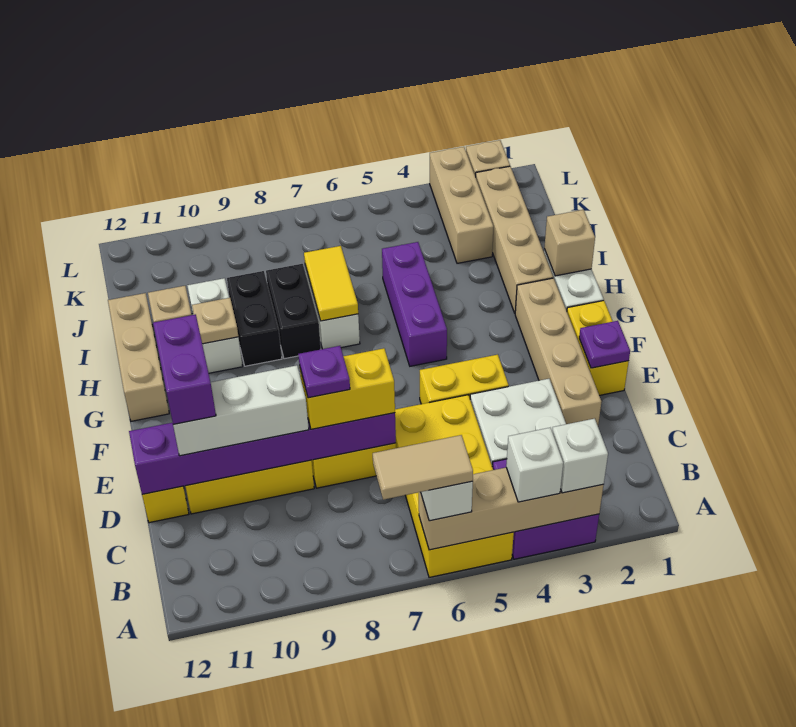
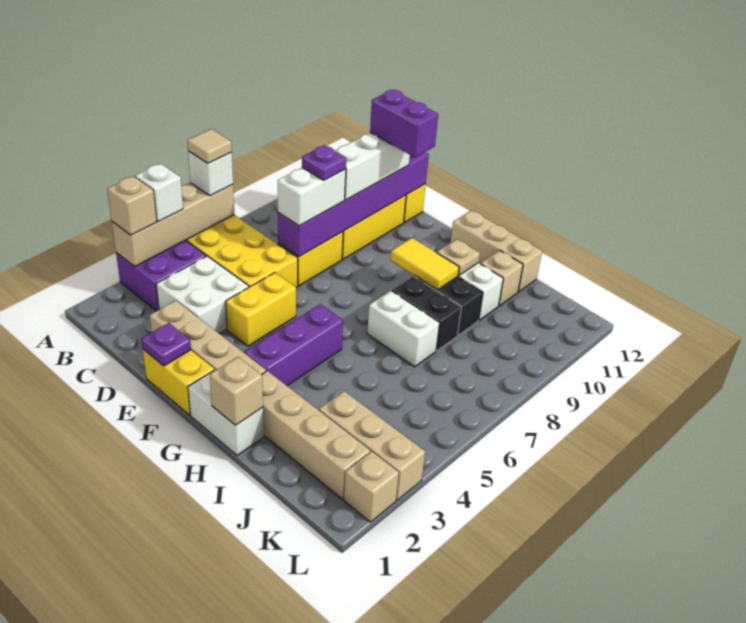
white 1x1 brick [552,419,608,493] -> tan 1x1 brick [107,176,157,235]
tan 1x2 tile [373,435,473,500] -> tan 1x1 tile [187,129,232,163]
yellow 1x2 brick [300,348,395,429] -> white 1x2 brick [277,168,346,226]
purple 1x3 brick [382,242,447,366] -> purple 1x3 brick turned to [245,304,343,386]
yellow 1x2 tile [304,246,358,321] -> yellow 1x2 tile moved to [391,238,459,290]

